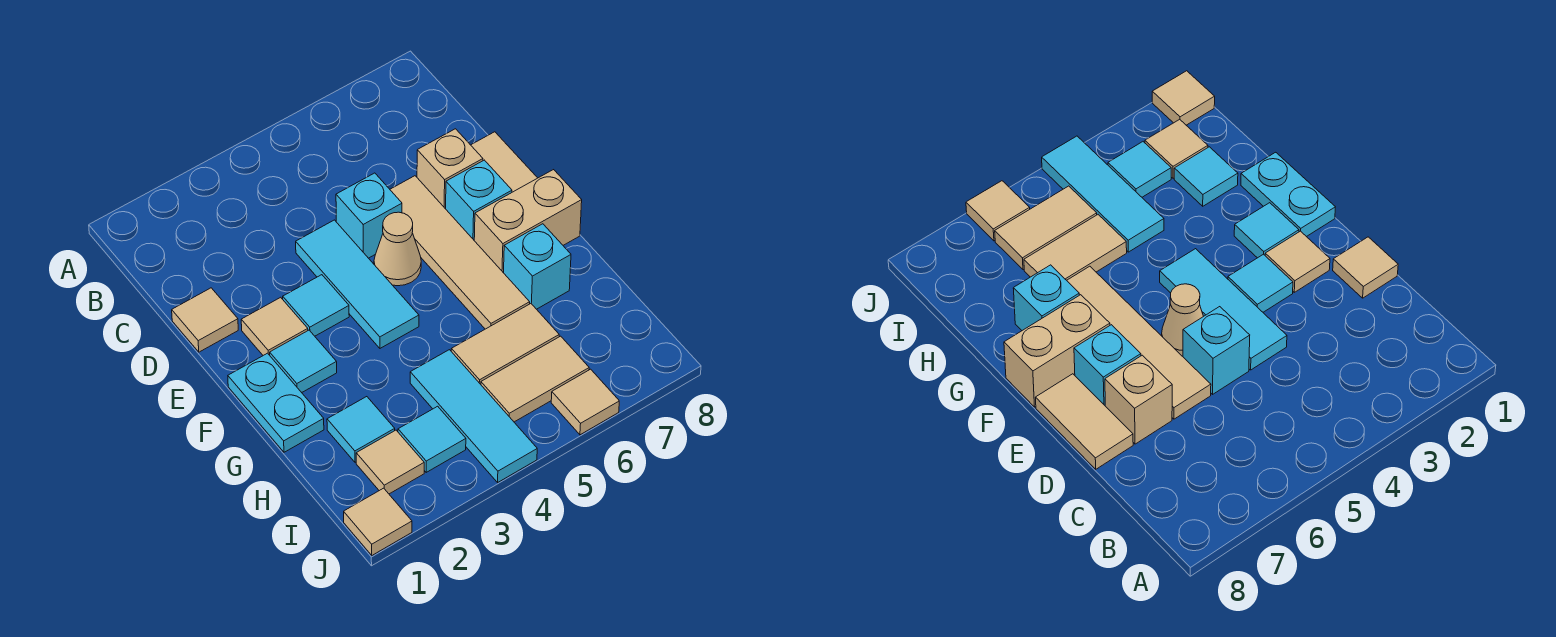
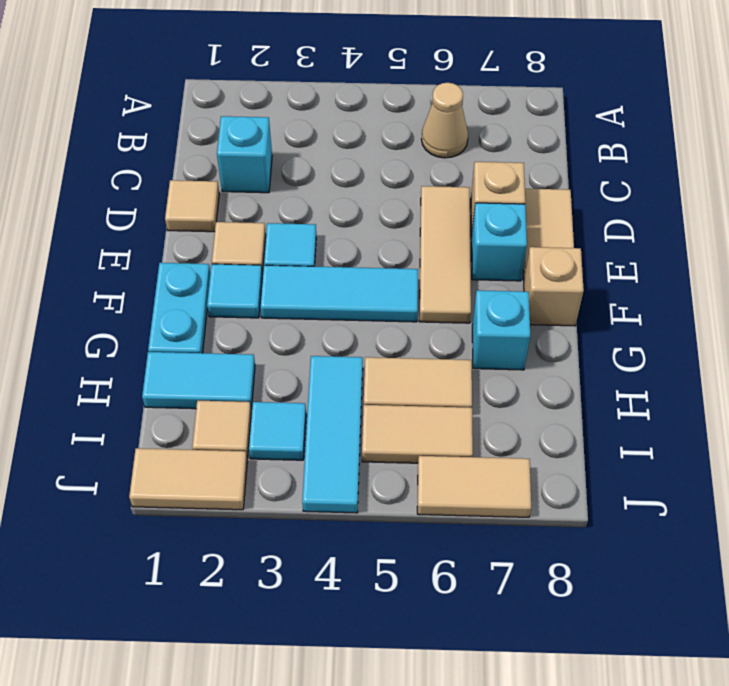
cyan 1x3 tile [296,220,419,348] -> cyan 1x3 tile turned to [260,265,418,322]
cyan 1x1 brick [336,173,402,258] -> cyan 1x1 brick moved to [217,116,272,193]
tan 1x4 tile [390,176,530,329] -> tan 1x3 tile [419,186,471,323]
tan 1x1 cone [374,212,421,286] -> tan 1x1 cone moved to [421,83,468,158]
tan 1x2 brick [474,170,582,273] -> tan 1x1 brick [524,247,584,326]
cyan 1x1 tile [327,397,395,462] -> cyan 1x2 tile [142,352,255,410]
tan 1x1 tile [344,488,412,555] -> tan 1x2 tile [129,448,247,510]
tan 1x1 tile [551,369,619,435] -> tan 1x2 tile [417,456,531,517]

